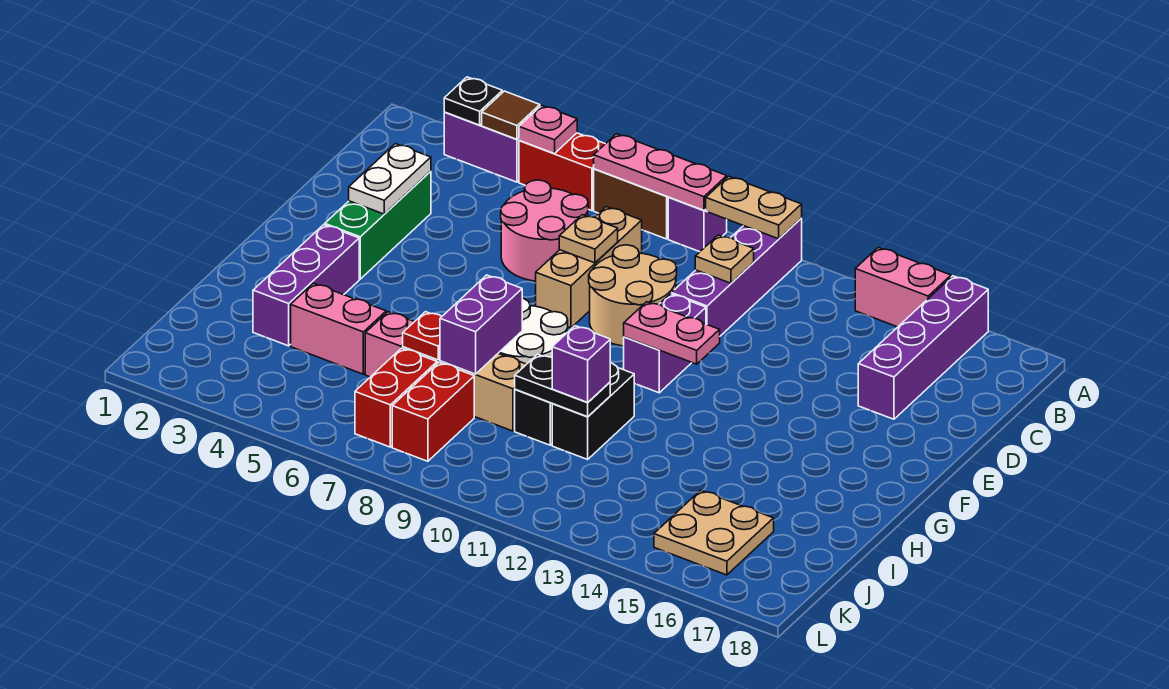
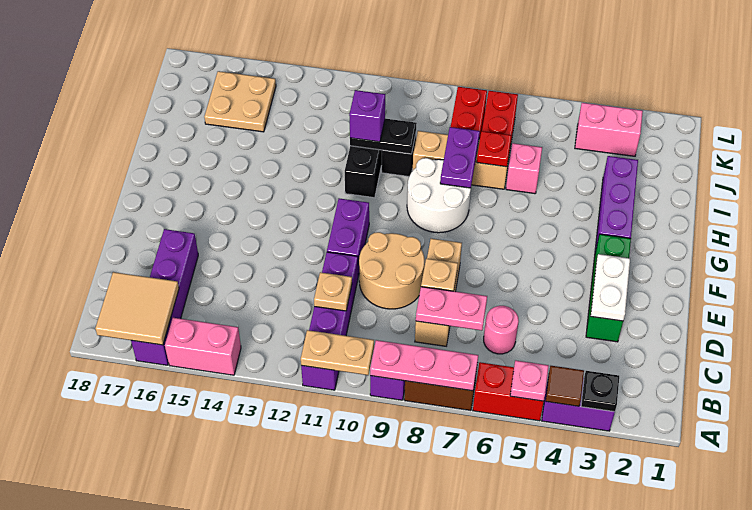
none -> tan 2x2 tile [95,272,179,345]
pink 2x2 round brick [501,180,588,281] -> pink 1x1 round brick [484,306,519,354]
pink 1x2 plate [624,302,720,364] -> pink 1x2 plate moved to [416,287,487,331]
purple 1x2 brick [440,275,522,374] -> purple 1x2 plate [440,127,480,188]
pink 1x2 brick [291,283,386,374] -> pink 1x2 brick moved to [575,103,643,156]

